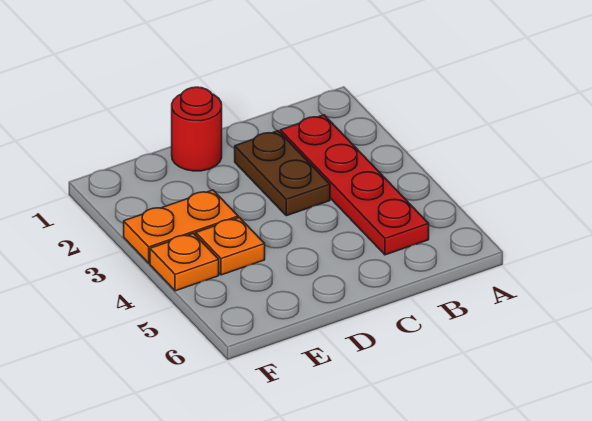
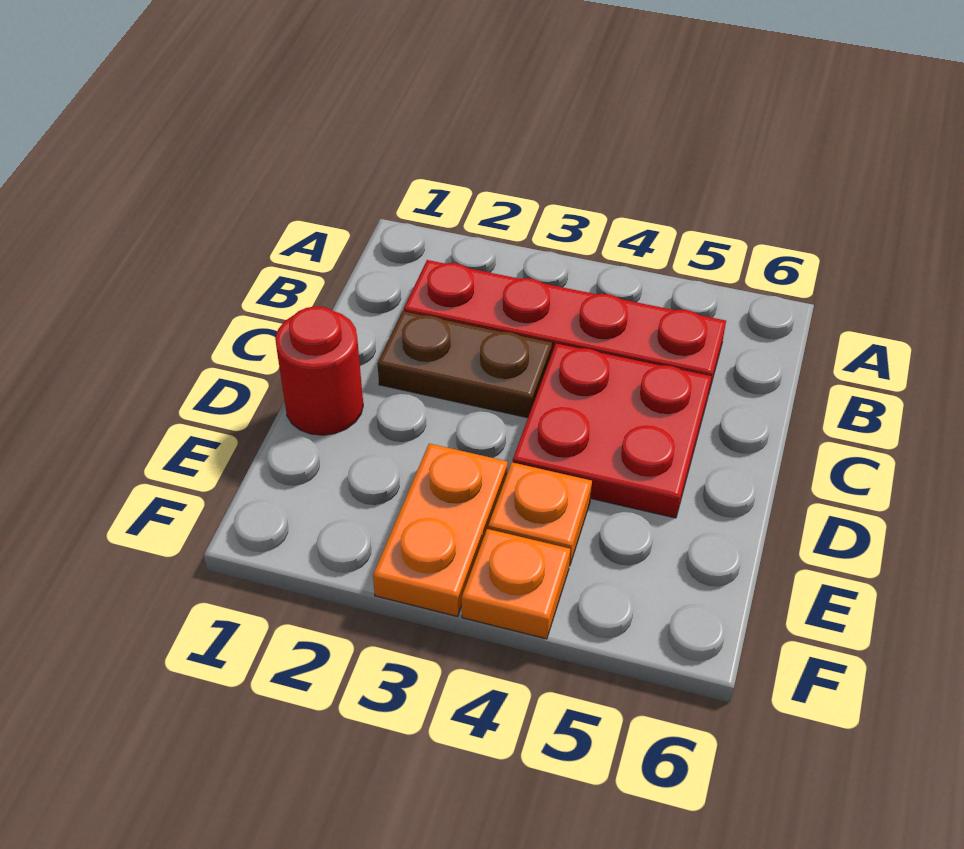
none -> red 2x2 plate [513,343,712,518]

